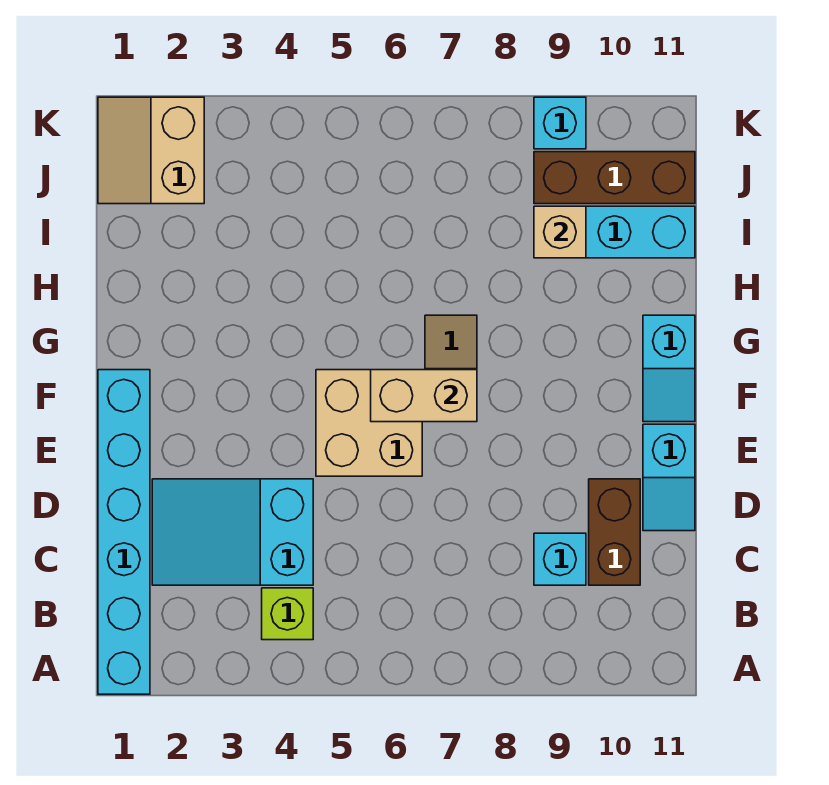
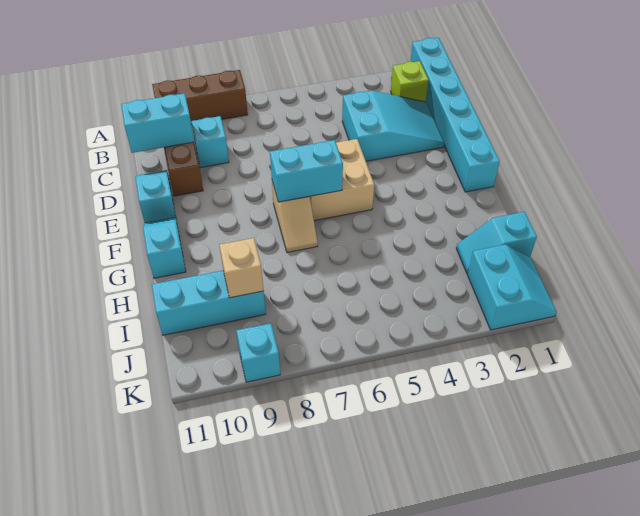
lime 1x1 brick [262,588,313,640] -> lime 1x1 brick moved to [391,61,429,102]
none -> cyan 1x2 brick [121,93,194,153]
tan 1x2 brick [371,370,477,422] -> cyan 1x2 brick [270,140,343,202]
none -> cyan 1x2 slope [456,212,537,273]
tan 2x2 slope [98,97,204,204] -> cyan 2x2 slope [467,244,557,330]
brown 1x3 brick [534,152,695,204] -> brown 1x3 brick moved to [152,70,248,125]

